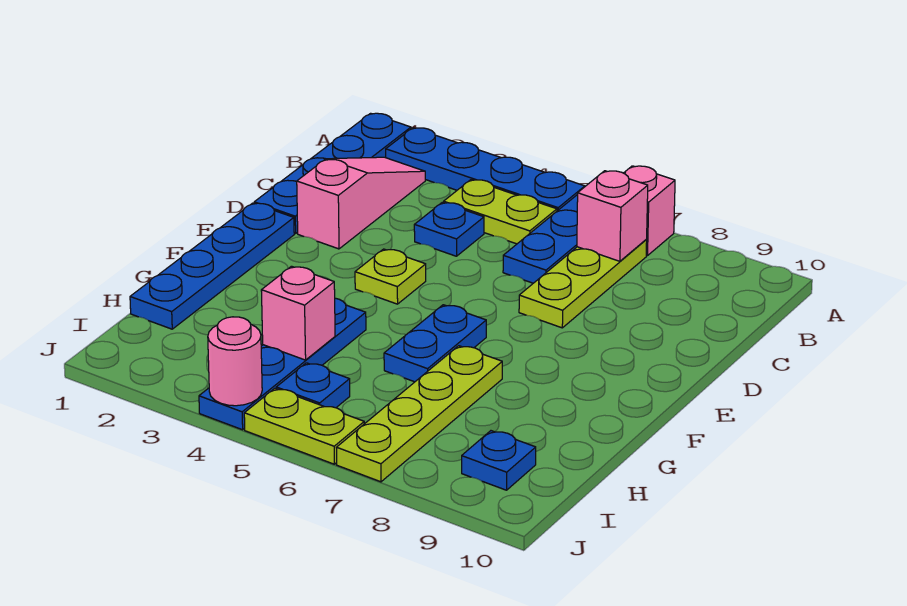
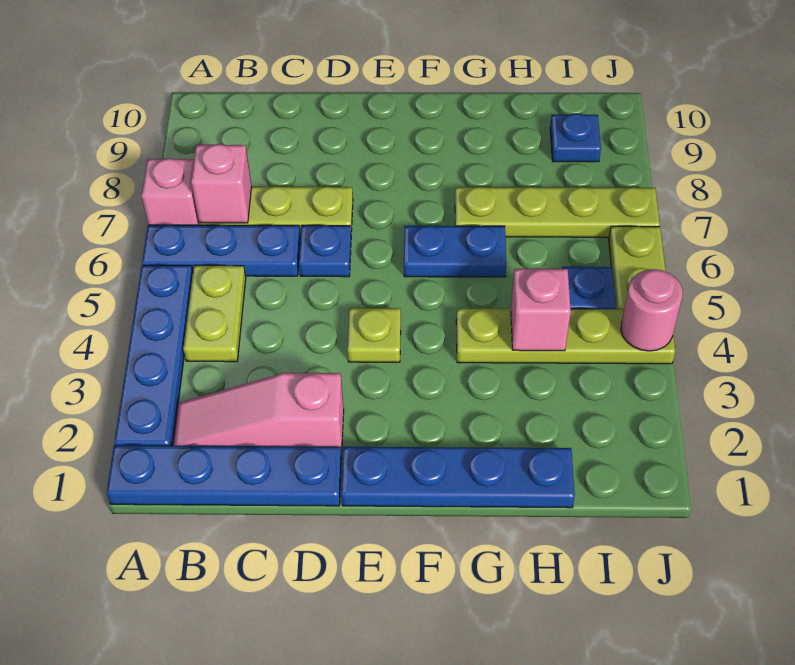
blue 1x1 plate [414,202,484,256] -> blue 1x1 plate moved to [299,225,351,277]
blue 1x4 plate [199,298,366,430] -> lime 1x4 plate [456,309,675,364]

